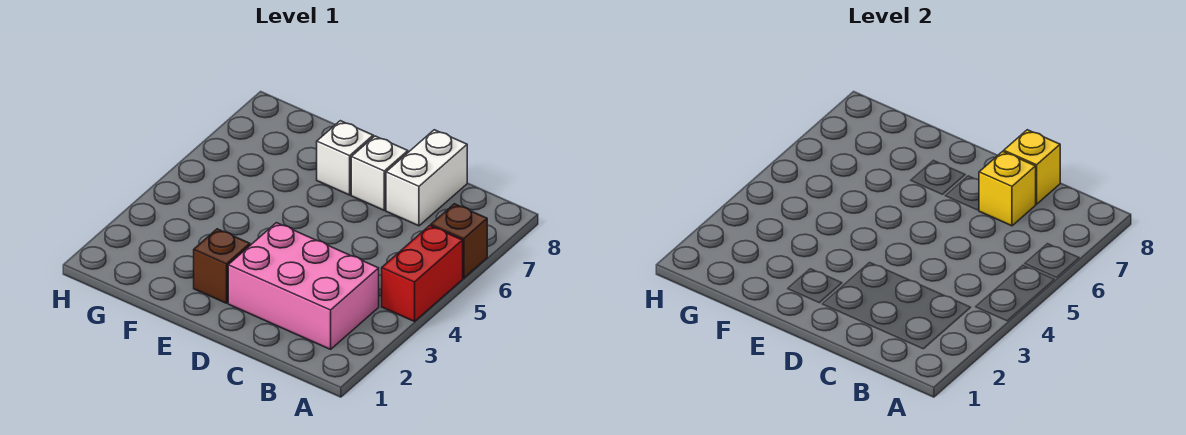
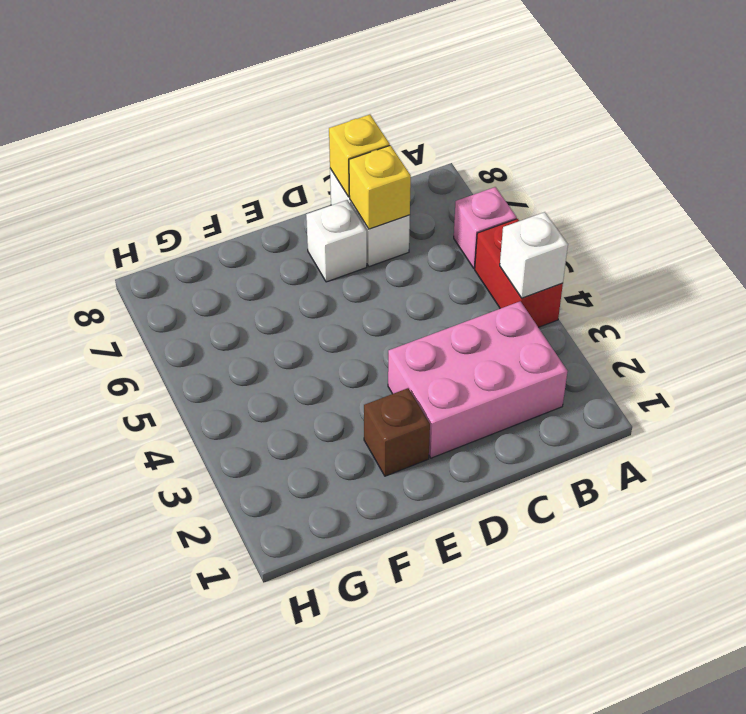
brown 1x1 brick [431,204,487,278] -> pink 1x1 brick [454,187,517,268]
white 1x1 brick [317,121,373,195] -> white 1x1 brick moved to [500,212,568,298]

